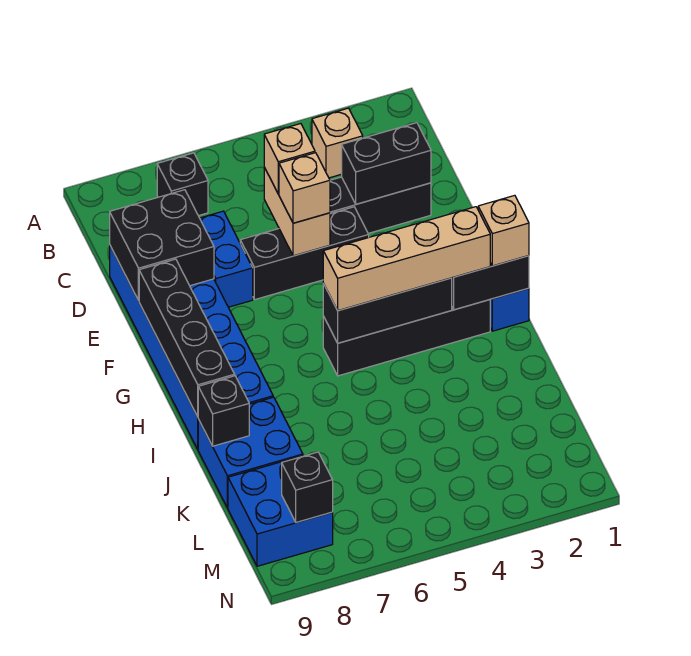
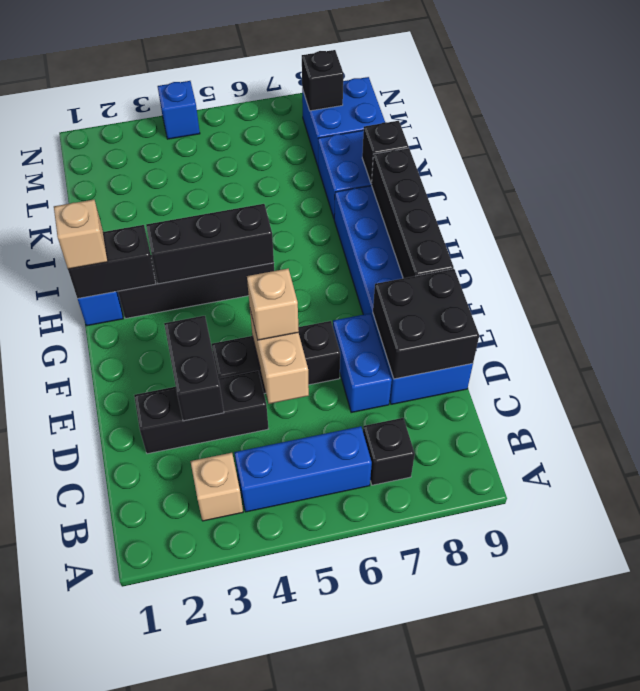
none -> blue 1x3 brick [234,426,372,512]
black 1x2 brick [342,123,431,204] -> black 1x2 brick turned to [164,316,224,421]
tan 1x1 brick [264,124,315,194] -> none
tan 1x4 brick [323,207,490,311] -> none
none -> blue 1x1 brick [158,81,200,139]

